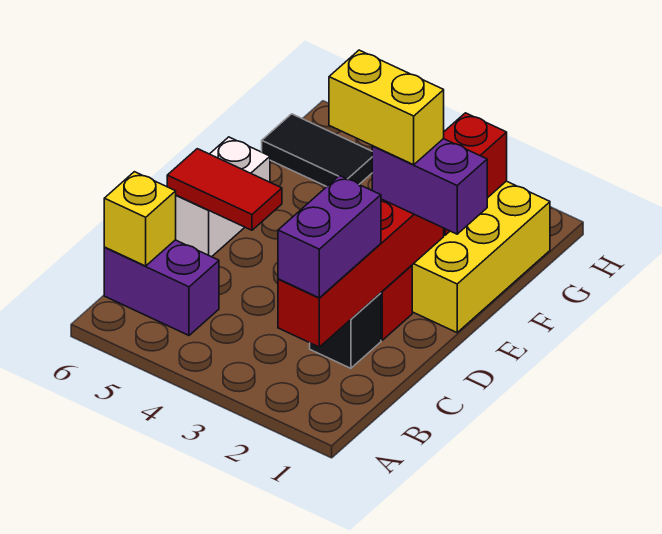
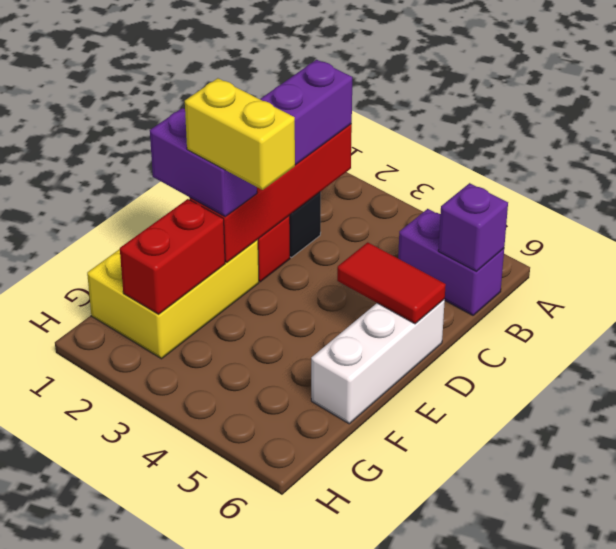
yellow 1x1 brick [104,172,176,266] -> purple 1x1 brick [438,183,508,272]
white 1x2 brick [176,137,270,257] -> white 1x3 brick [311,299,445,424]
black 1x2 tile [262,114,372,187] -> none

